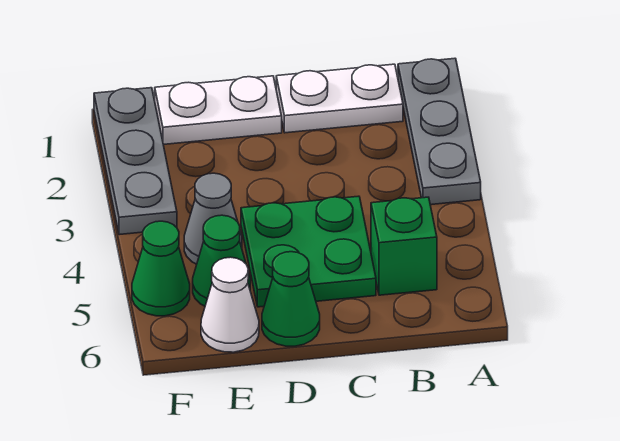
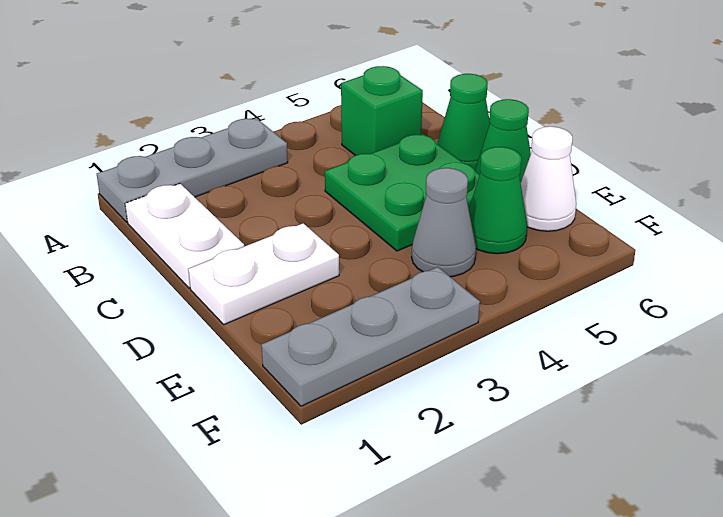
white 1x2 plate [155,76,282,145] -> white 1x2 plate turned to [188,223,339,324]
green 1x1 cone [132,221,190,316] -> green 1x1 cone moved to [437,74,490,170]

